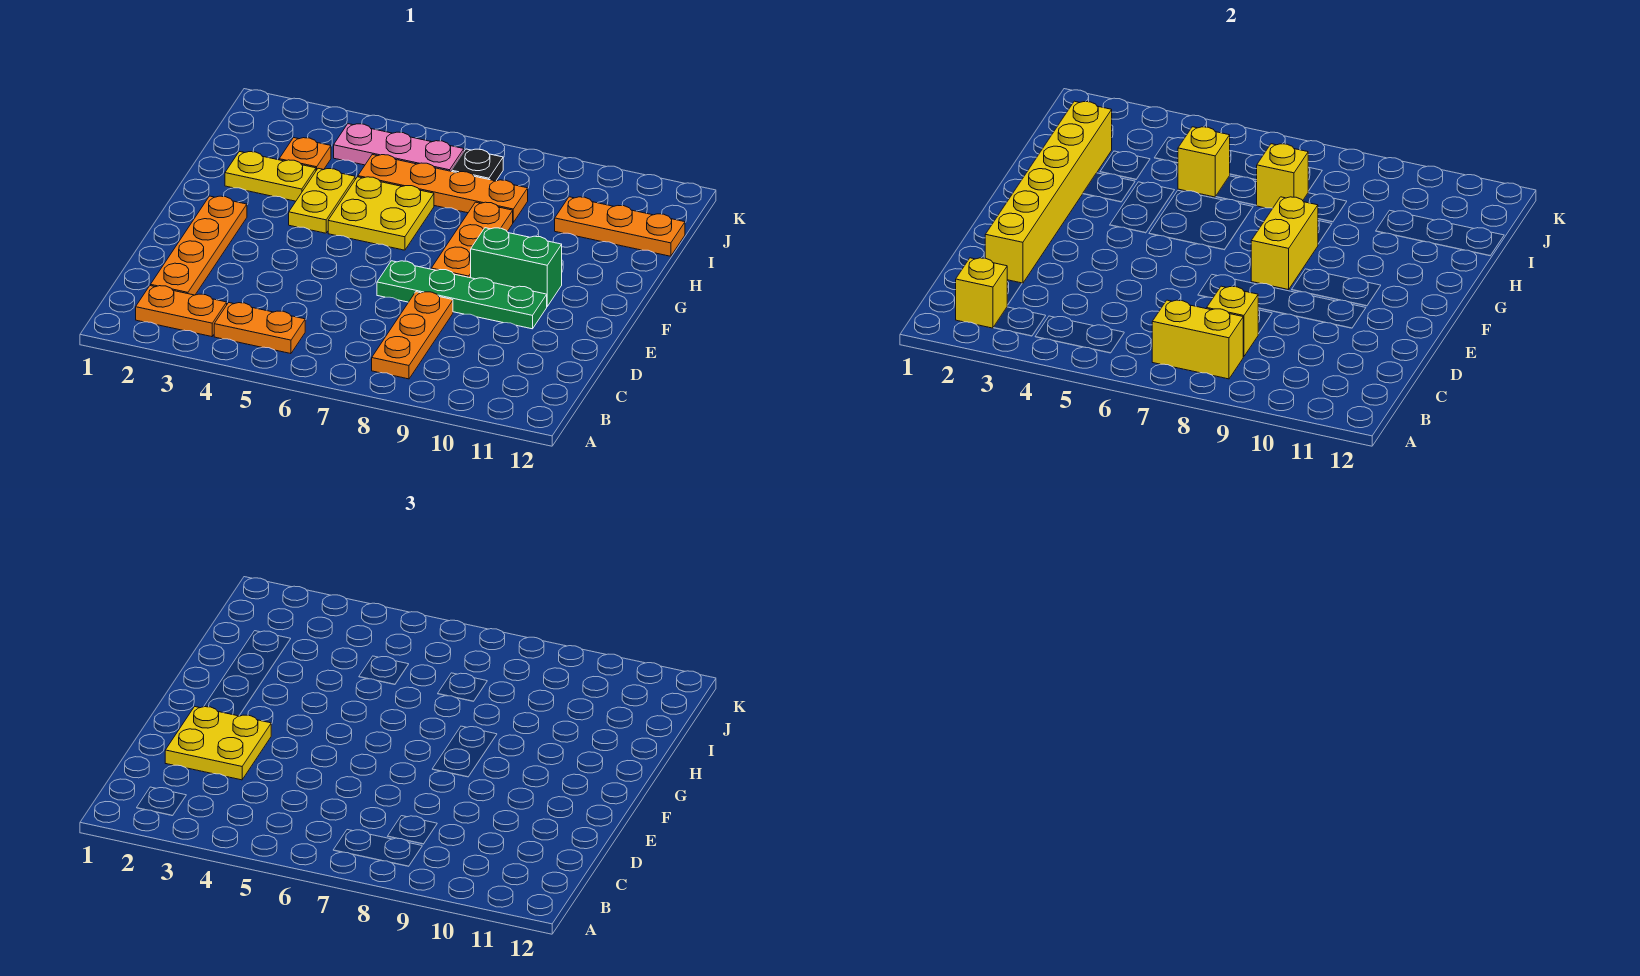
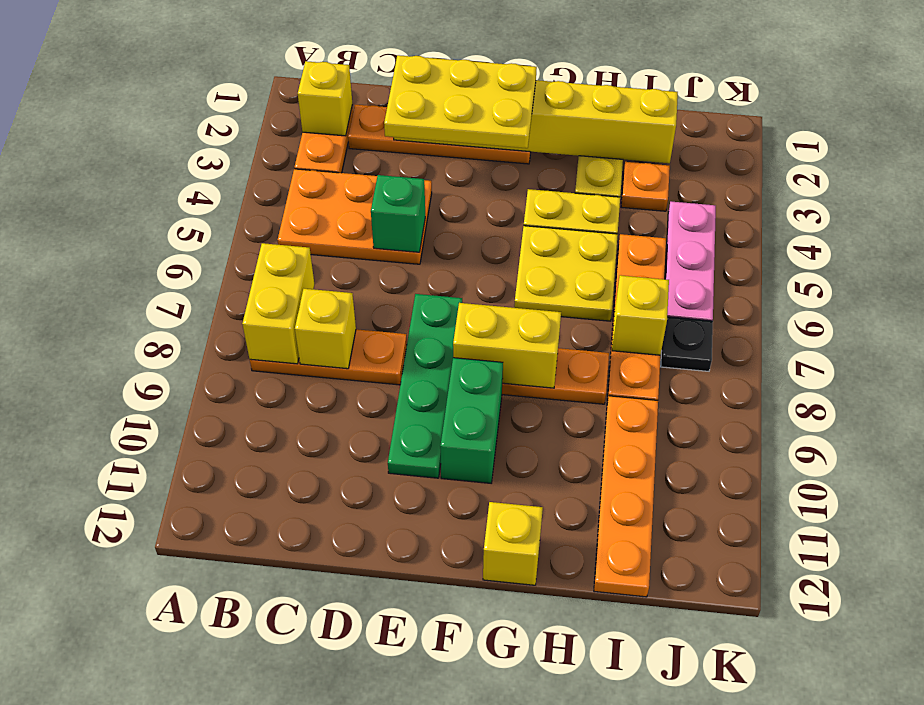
orange 1x2 plate [214,303,305,354] -> orange 2x3 plate [278,169,432,264]
yellow 2x2 plate [165,707,271,780] -> yellow 2x3 plate [384,55,537,148]
none -> green 1x1 brick [371,175,425,252]
yellow 1x1 brick [1178,127,1230,197] -> yellow 1x1 brick moved to [483,502,543,585]
orange 1x3 plate [555,197,685,256] -> orange 1x4 plate [594,396,658,597]

